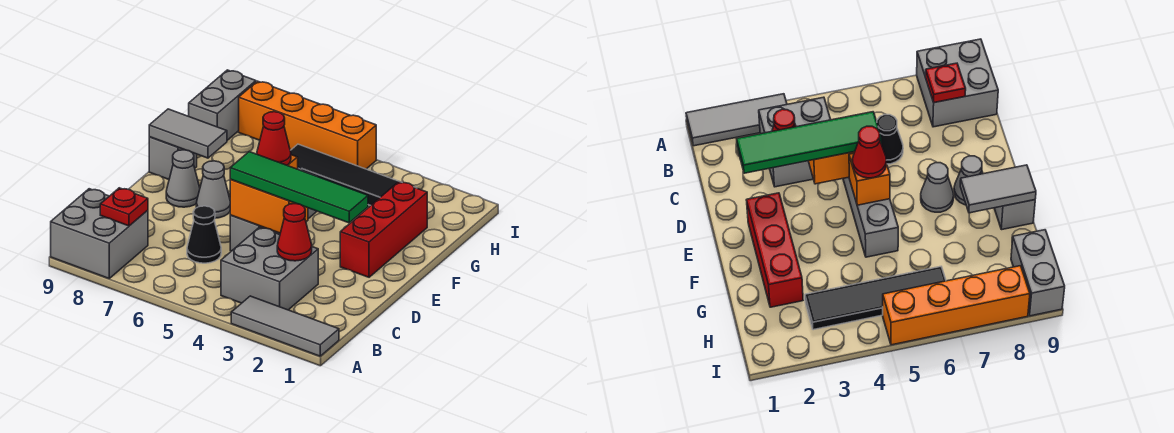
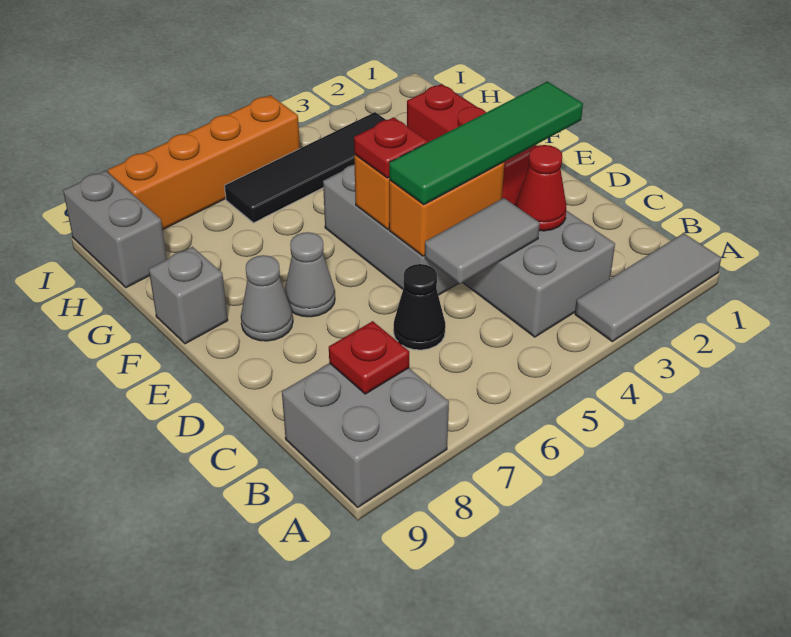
red 1x1 cone [257,112,291,165] -> red 1x1 plate [354,117,428,178]
grey 1x2 tile [149,109,227,158] -> grey 1x2 tile moved to [425,198,540,284]

